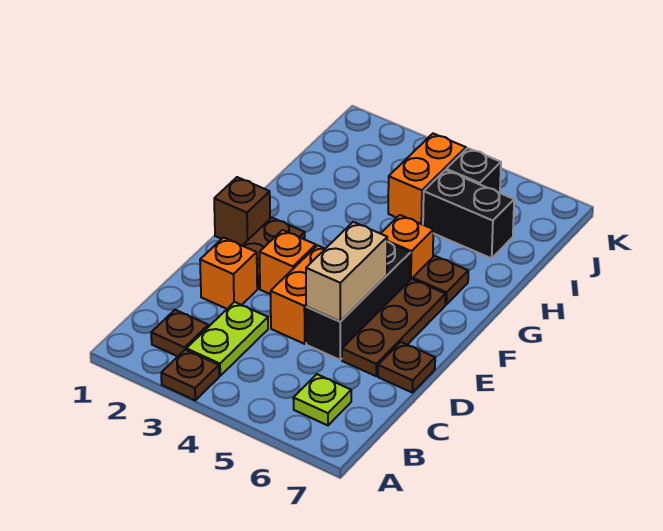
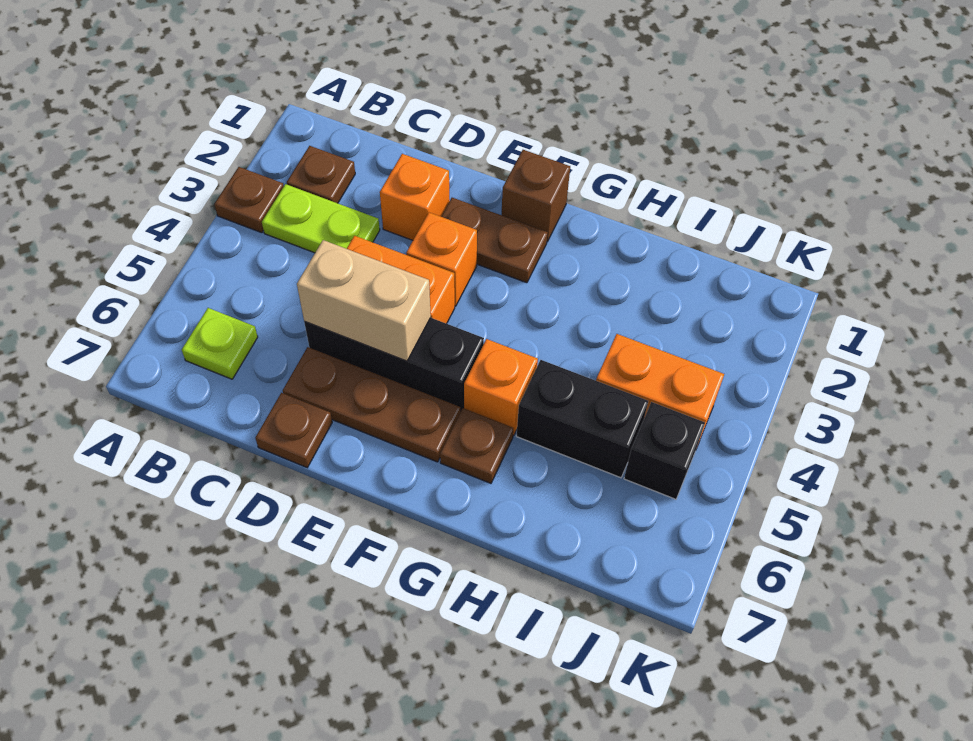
black 1x2 brick [423,170,514,258] -> black 1x2 brick turned to [516,360,648,478]

